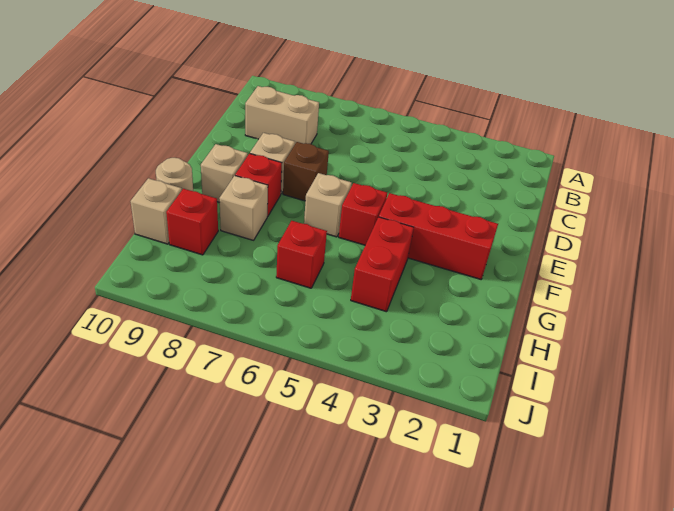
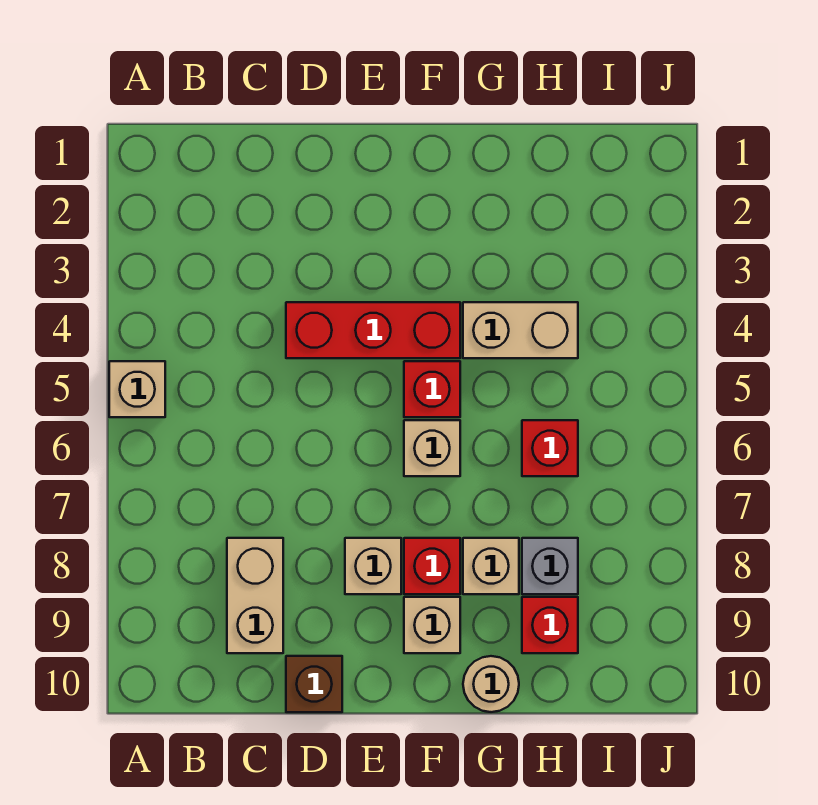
brown 1x1 brick [283,142,329,201] -> brown 1x1 brick moved to [286,656,342,712]
red 1x3 brick [379,193,498,279] -> red 1x3 brick turned to [286,302,460,358]
red 1x2 brick [351,217,414,312] -> tan 1x2 brick [463,302,578,358]
none -> grey 1x1 brick [522,538,578,594]
tan 1x1 brick [130,178,182,244] -> tan 1x1 brick moved to [109,361,165,417]

